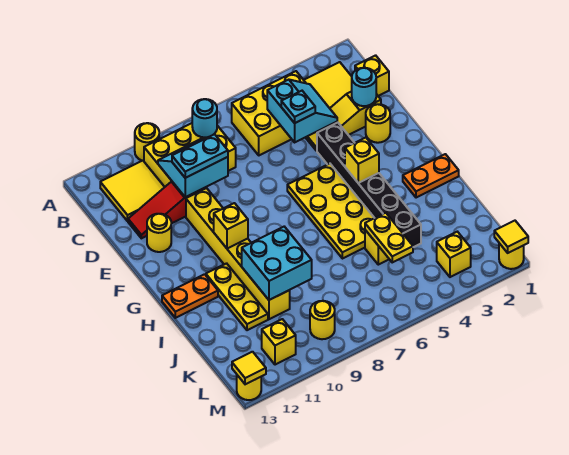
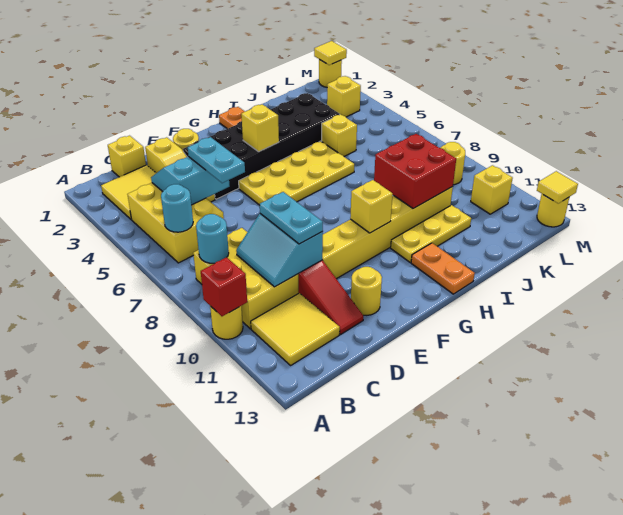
none -> red 1x1 brick [201,257,247,316]
cyan 1x1 round brick [352,68,376,106] -> cyan 1x1 round brick moved to [161,184,193,232]
cyan 1x1 plate [281,91,315,123] -> cyan 1x2 plate [188,137,245,183]
black 1x6 brick [317,123,421,247] -> black 2x6 brick [183,93,340,199]
cyan 2x2 brick [242,227,312,300] -> red 2x2 brick [374,134,456,209]
yellow 1x2 plate [365,213,413,262] -> none

